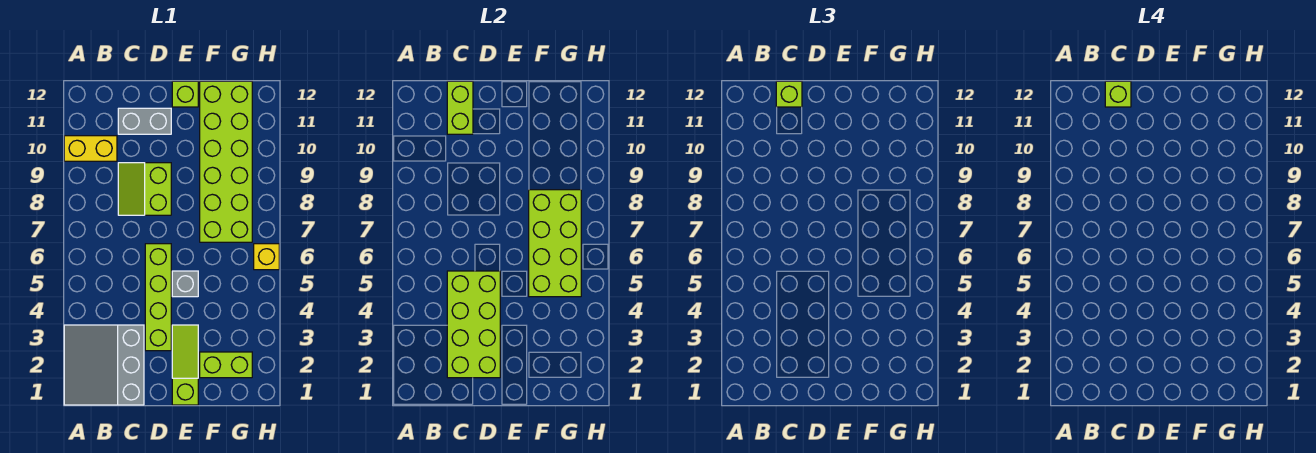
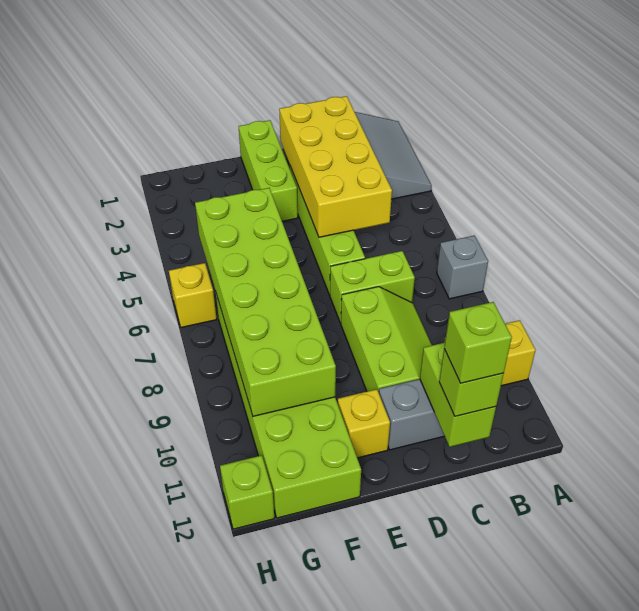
lime 2x4 brick [447,271,500,378] -> yellow 2x4 brick [279,96,392,237]
lime 2x2 slope [118,163,171,215] -> lime 2x3 slope [341,287,432,392]
lime 1x3 slope [172,325,198,405] -> lime 1x3 brick [239,120,298,221]
grey 1x1 brick [172,271,198,297] -> grey 1x1 brick moved to [437,236,488,299]
none -> yellow 1x1 brick [338,389,390,458]
lime 1x1 brick [172,81,198,107] -> lime 1x1 brick moved to [220,455,274,529]
lime 1x2 brick [200,352,252,378] -> lime 1x2 brick moved to [330,251,415,323]
lime 2x4 brick [529,190,581,297] -> lime 2x6 brick [195,188,336,416]

